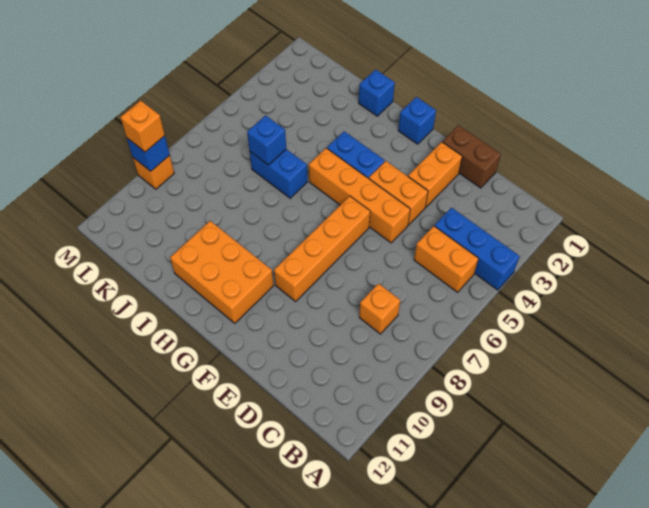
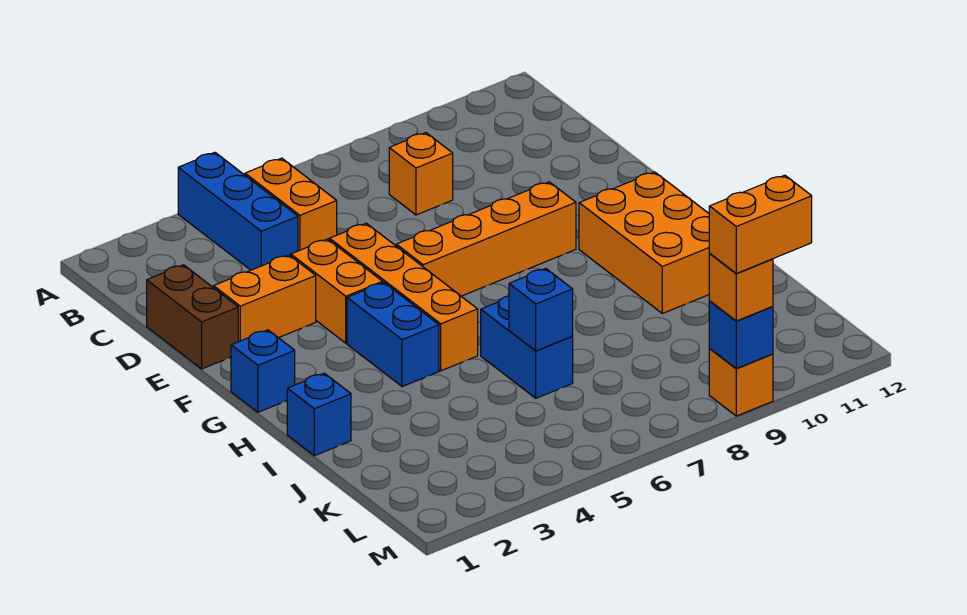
none -> orange 1x2 brick [709,175,812,273]

